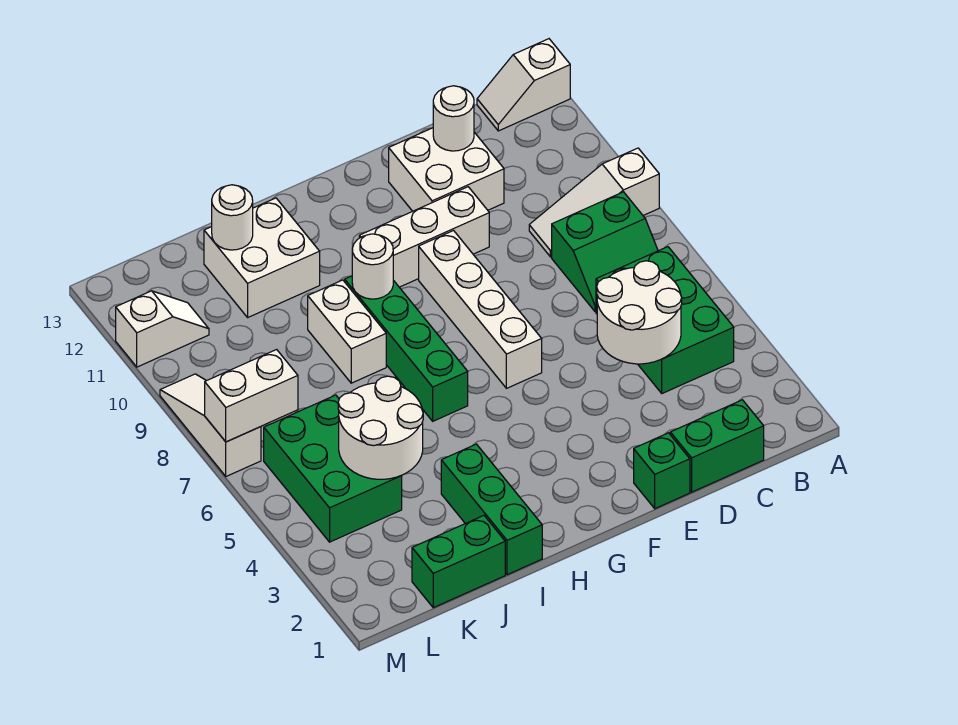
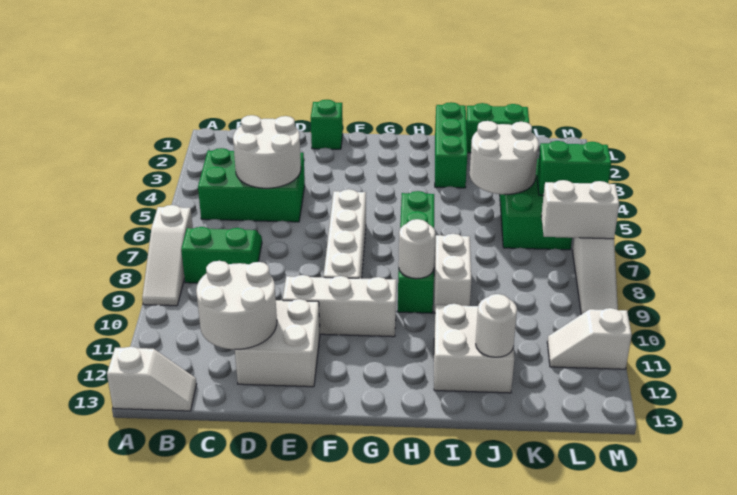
white 1x3 slope [529,148,659,257] -> white 1x3 slope turned to [142,205,193,306]
green 2x3 brick [596,247,734,393] -> green 2x3 brick turned to [198,148,305,222]
green 1x2 brick [670,400,764,492] -> green 1x2 brick moved to [537,141,611,195]
white 1x1 round brick [433,86,474,151] -> white 2x2 round brick [196,261,277,349]

